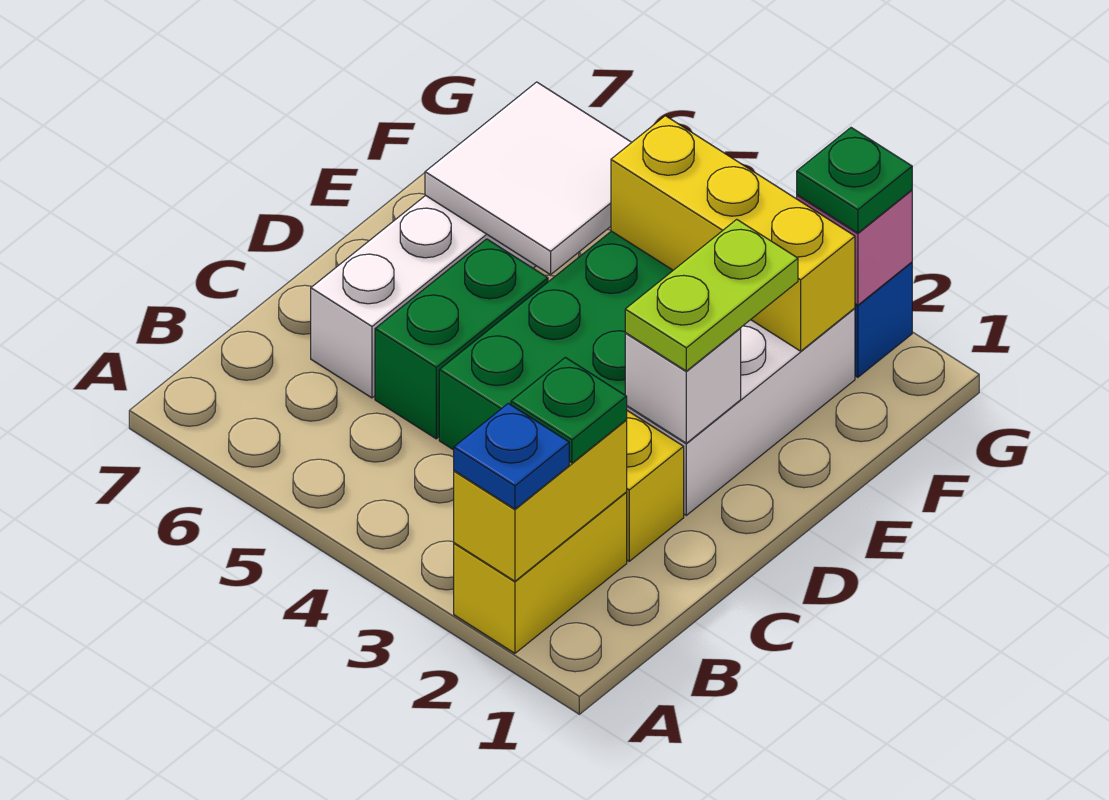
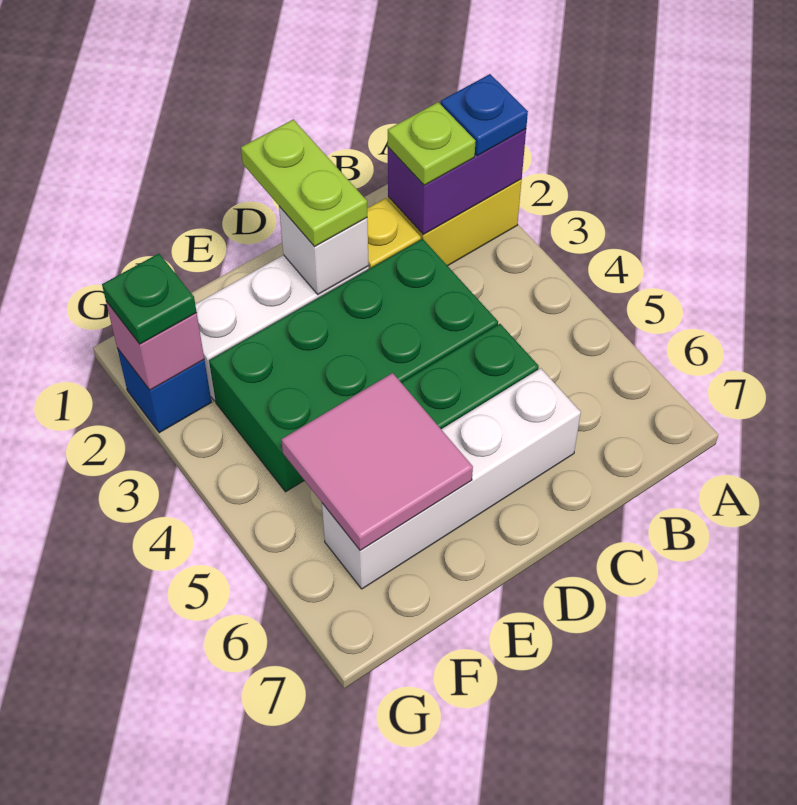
yellow 1x2 brick [454,420,627,581] -> purple 1x2 brick [388,129,526,234]
green 1x1 plate [511,357,627,463] -> lime 1x1 plate [388,102,475,185]
lime 1x2 plate [625,219,798,371] -> lime 1x2 plate turned to [241,119,367,247]
white 2x2 tile [425,82,632,275] -> pink 2x2 tile [281,373,473,550]
yellow 1x3 brick [611,116,855,351] -> none

